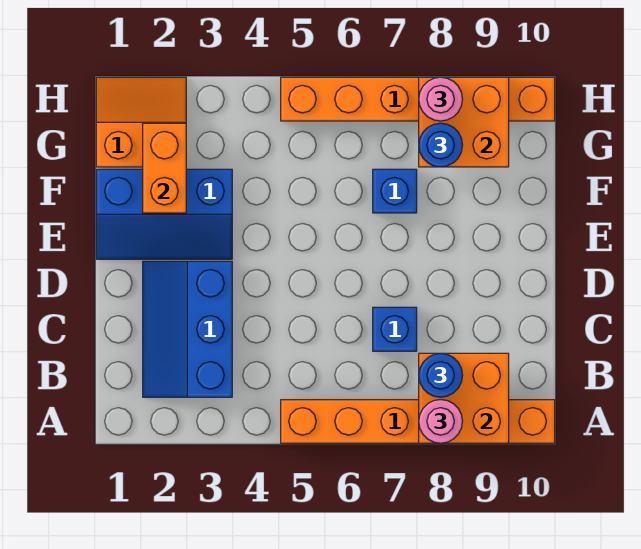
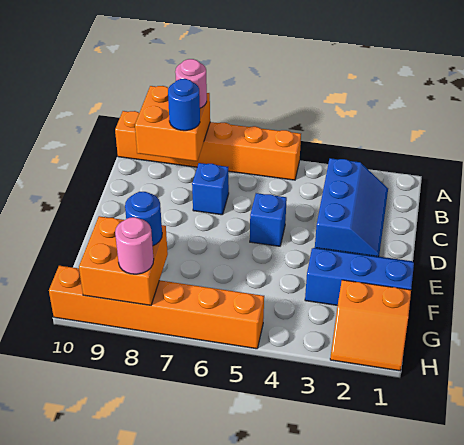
orange 1x2 brick [143,123,186,213] -> none
blue 1x1 brick [373,169,417,213] -> blue 1x1 brick moved to [250,193,287,246]

